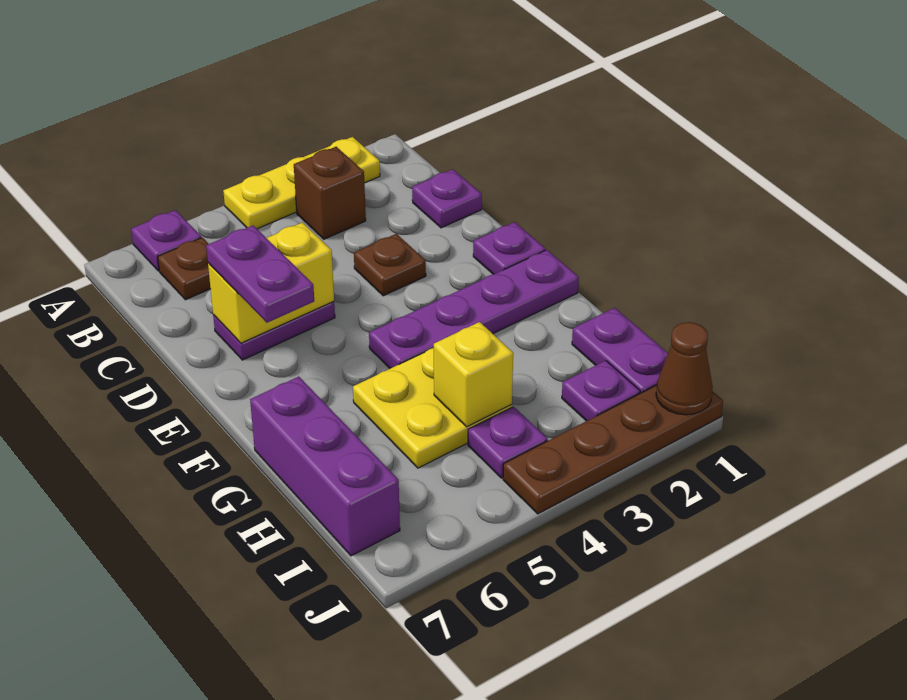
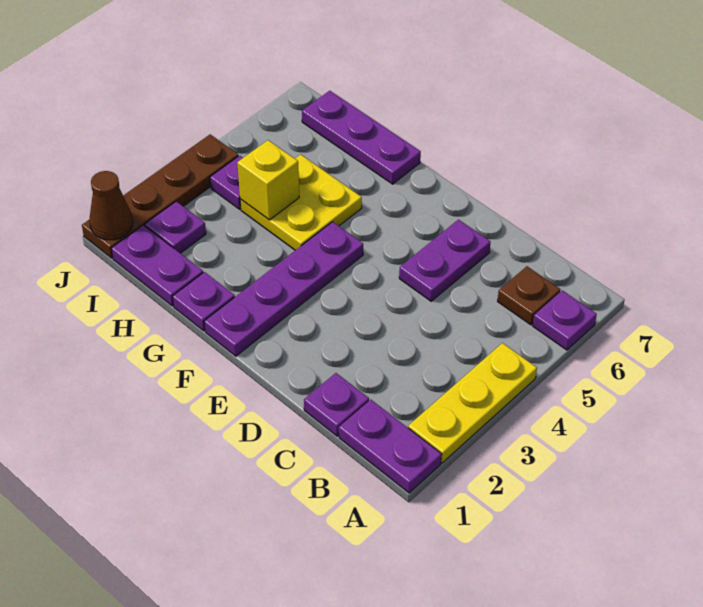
brown 1x1 brick [294,147,366,239] -> none
brown 1x1 plate [354,234,426,296] -> none
yellow 1x2 brick [208,223,334,343] -> none
purple 1x2 plate [206,226,314,323] -> purple 1x2 plate moved to [339,400,442,493]
purple 1x1 plate [473,222,545,274] -> purple 1x1 plate moved to [172,272,235,331]
purple 1x3 brick [250,377,400,556] -> purple 1x3 plate [302,91,421,184]

